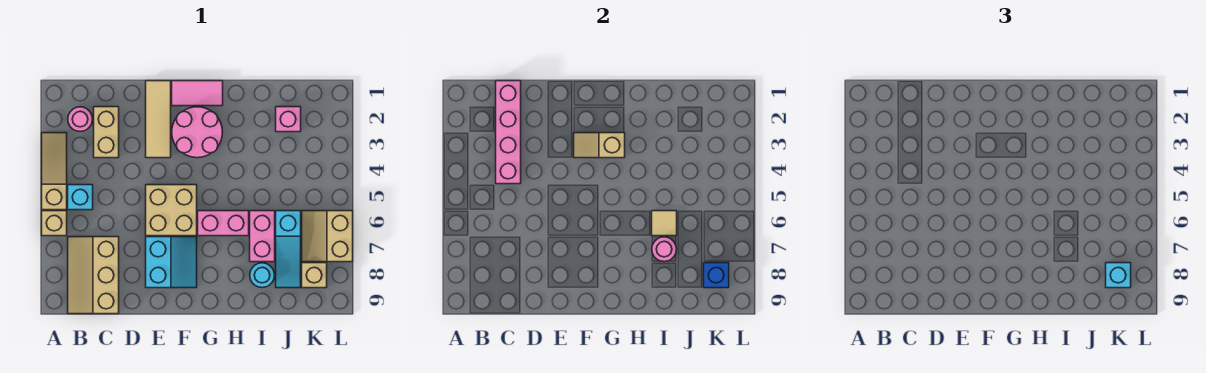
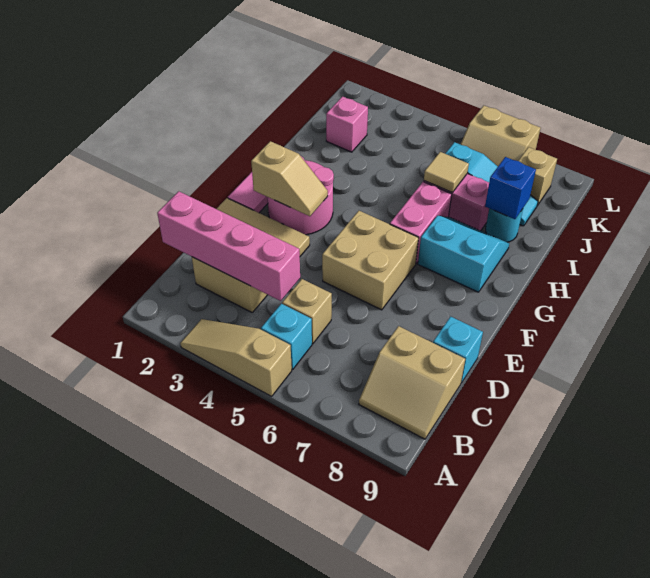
tan 1x1 brick [42,211,67,236] -> tan 1x1 brick moved to [282,279,332,344]
pink 1x1 round brick [68,107,92,132] -> none
tan 2x3 slope [68,237,119,314] -> tan 2x2 slope [359,326,465,439]
cyan 2x2 slope [146,237,197,288] -> cyan 2x2 slope moved to [418,215,509,292]
tan 1x2 slope [574,133,625,158] -> tan 1x2 slope turned to [251,141,328,216]
pink 1x1 round brick [652,237,676,262] -> none
blue 1x1 brick [704,263,729,288] -> blue 1x1 brick moved to [485,157,536,219]
cyan 1x1 brick [1106,263,1131,288] -> cyan 1x1 brick moved to [433,317,483,383]

